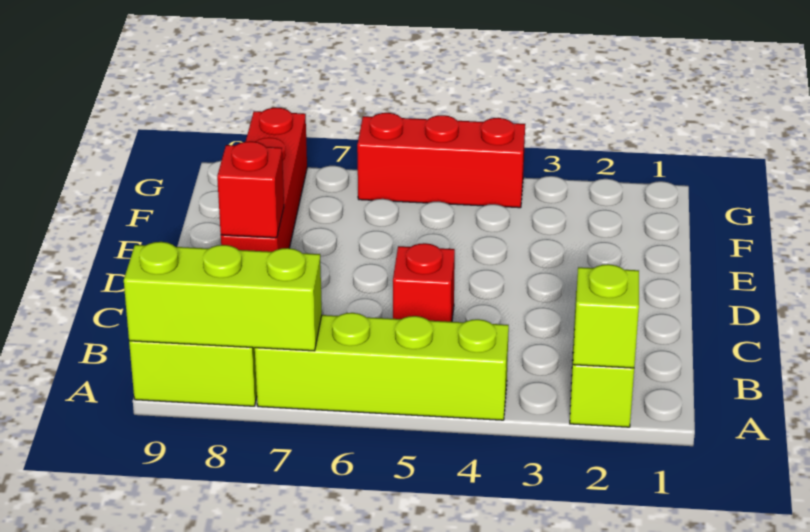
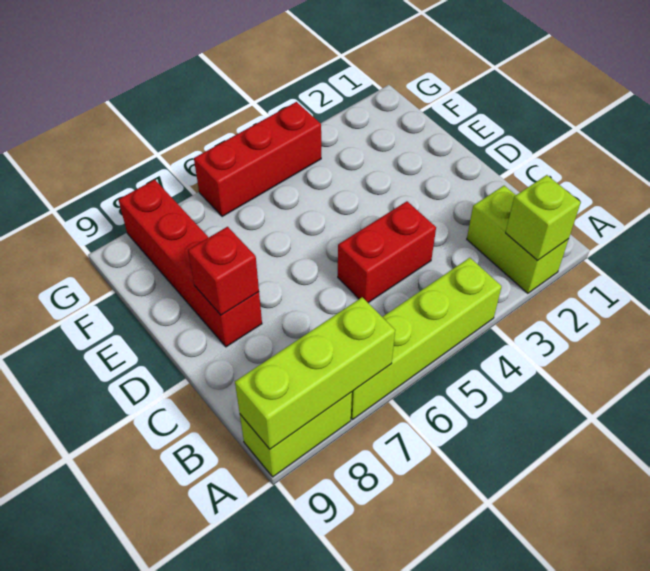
red 1x1 brick [393,243,455,322] -> red 1x2 brick [338,201,436,303]

